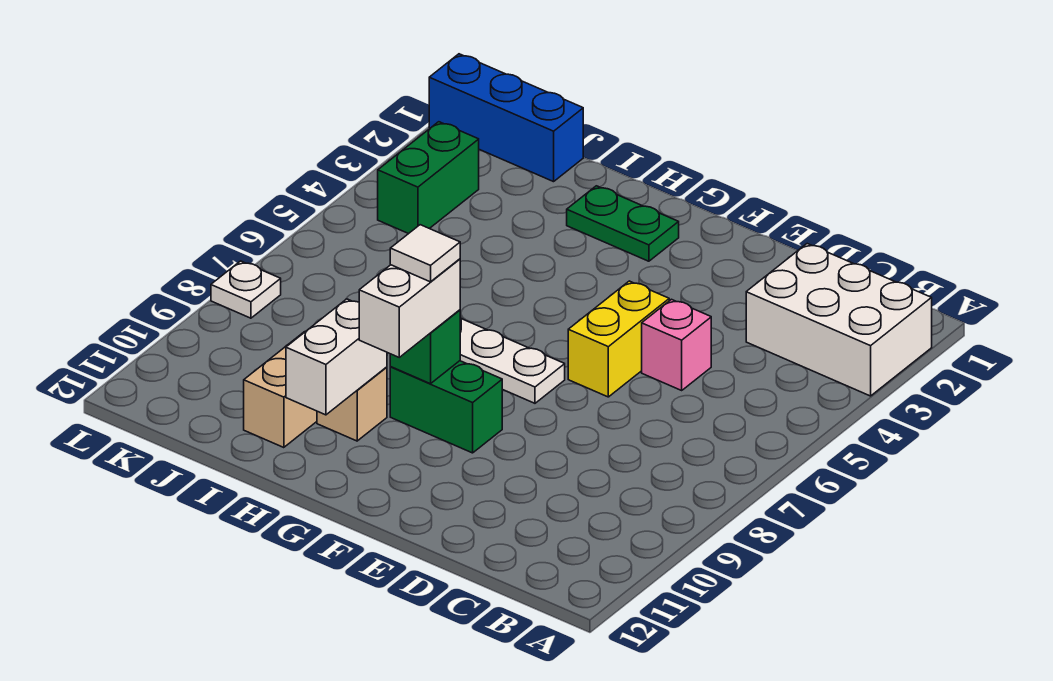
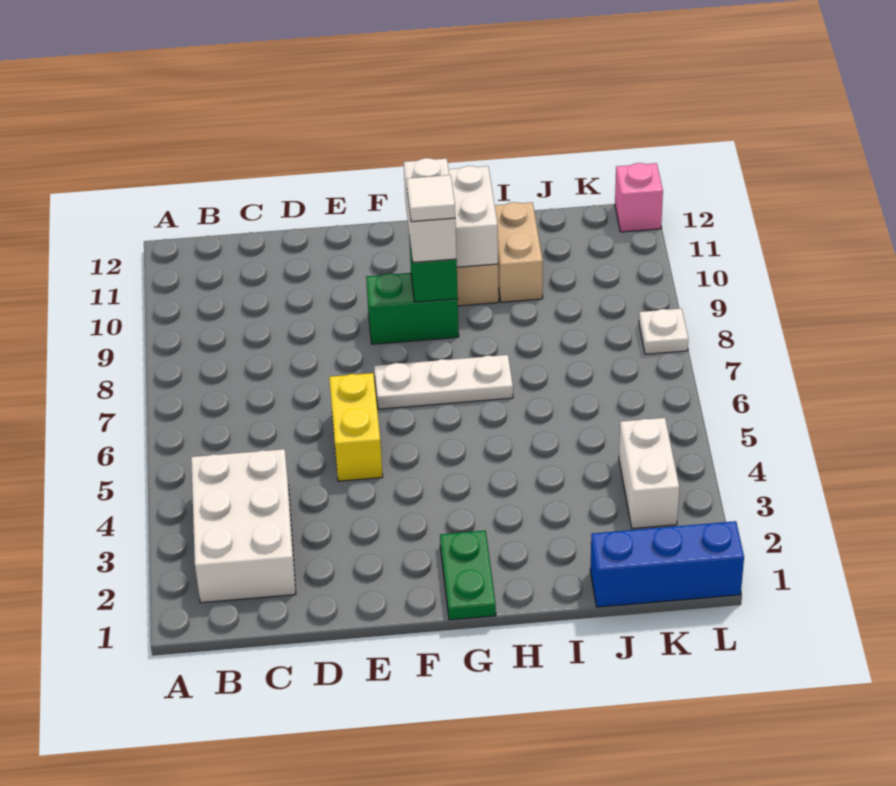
white 2x3 brick [746,244,932,396] -> white 2x3 brick turned to [191,449,296,603]
pink 1x1 brick [642,299,711,390] -> pink 1x1 brick moved to [615,163,663,232]
green 1x2 plate [567,186,679,261] -> green 1x2 plate turned to [440,531,496,620]
green 1x2 brick [378,122,479,234] -> white 1x2 brick [619,418,679,529]

